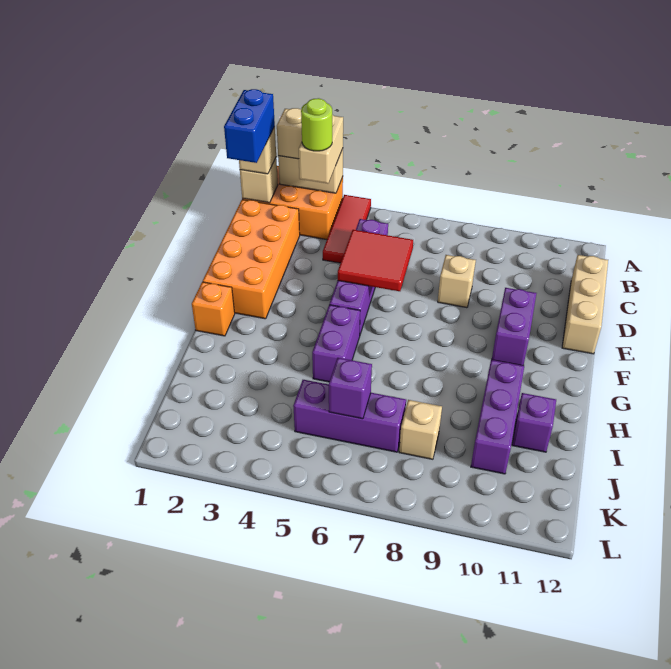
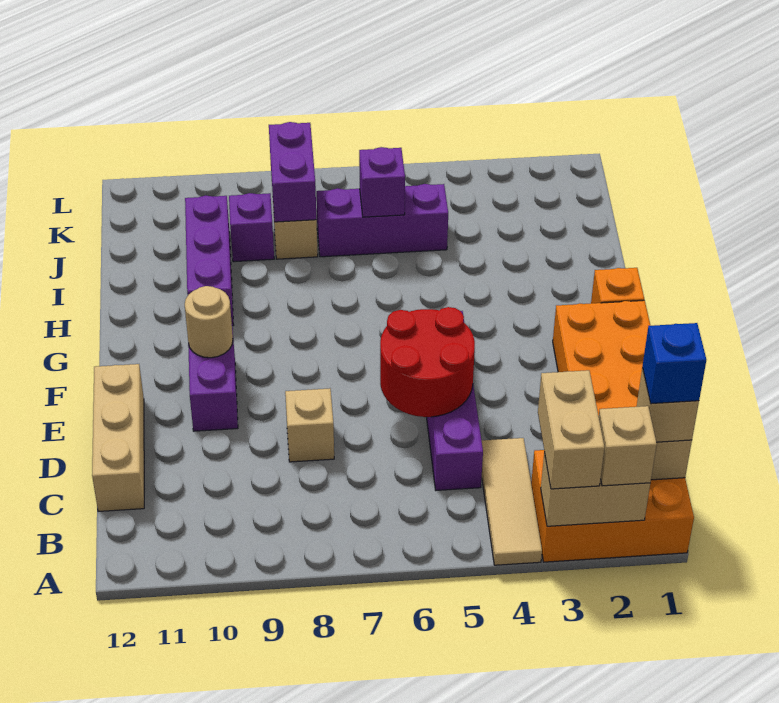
red 1x3 tile [323,195,371,263] -> tan 1x3 tile [482,438,542,565]
blue 1x2 brick [224,89,275,163] -> blue 1x1 brick [642,323,706,404]
lime 1x1 round brick [301,98,332,151] -> none
red 2x2 tile [338,230,413,291] -> red 2x2 round brick [380,307,475,417]
none -> tan 1x1 round brick [185,286,233,358]
purple 1x2 brick [312,305,360,382] -> purple 1x2 brick moved to [269,122,316,222]
purple 1x1 brick [512,393,556,452] -> purple 1x1 brick moved to [229,193,274,262]

